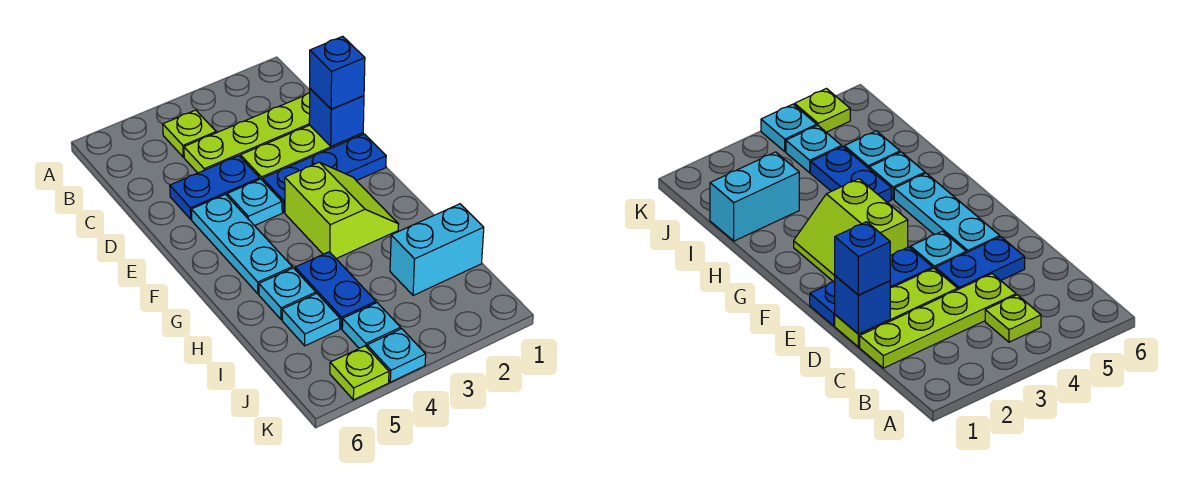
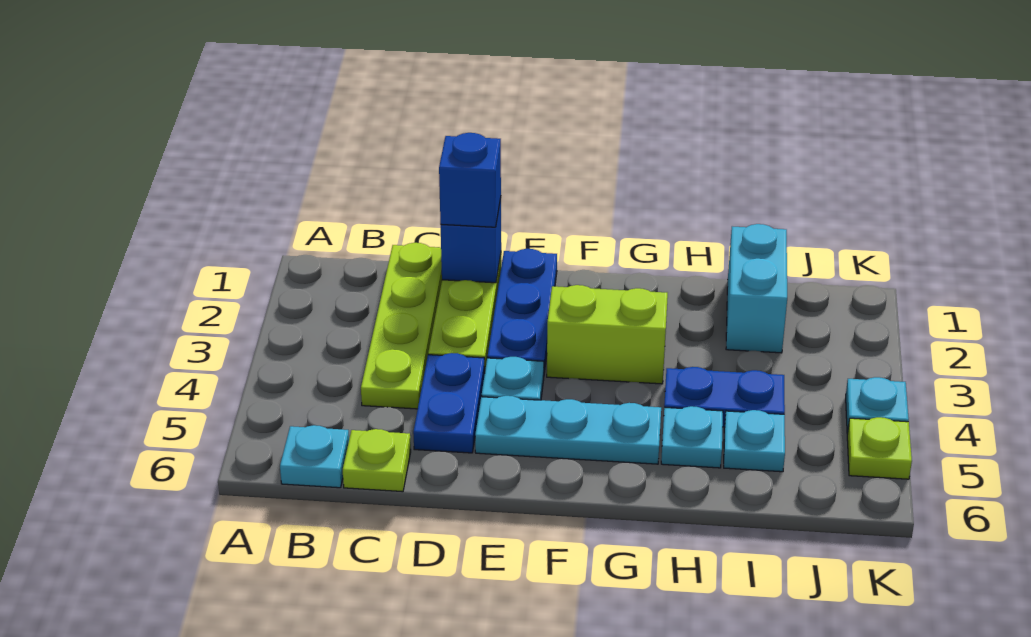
lime 1x1 plate [163,110,216,157] -> lime 1x1 plate moved to [343,429,411,492]
cyan 1x1 plate [342,303,401,348] -> cyan 1x1 plate moved to [280,425,349,488]

